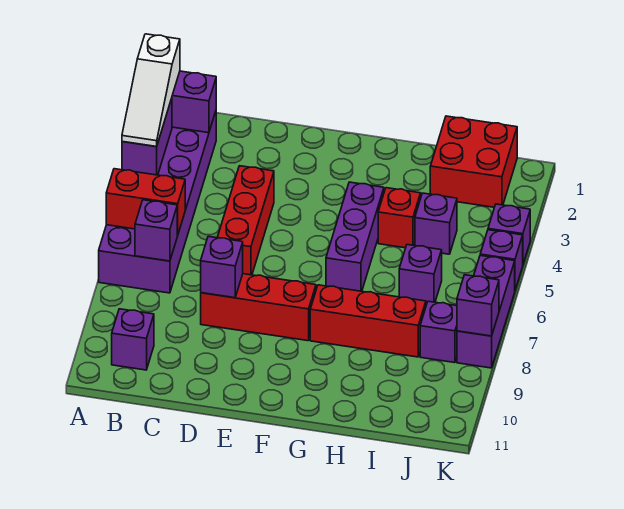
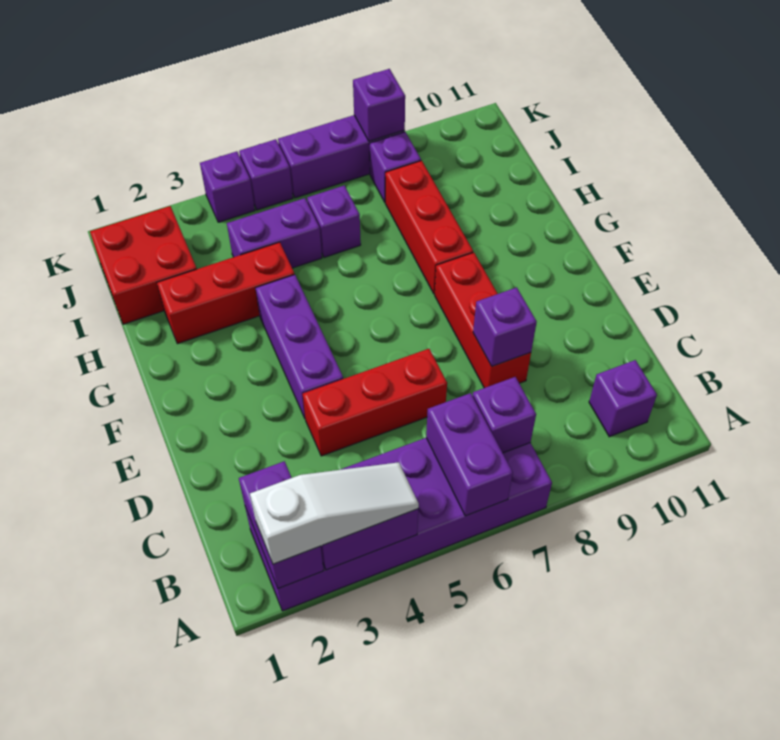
red 1x2 brick [106,169,185,235] -> purple 1x2 brick [426,393,513,516]
purple 1x3 brick [326,182,384,291] -> purple 1x3 brick turned to [256,275,343,418]
red 1x1 brick [378,188,421,248] -> red 1x3 brick [157,242,295,344]
purple 1x1 brick [415,193,457,254] -> purple 1x2 brick [227,198,322,268]

